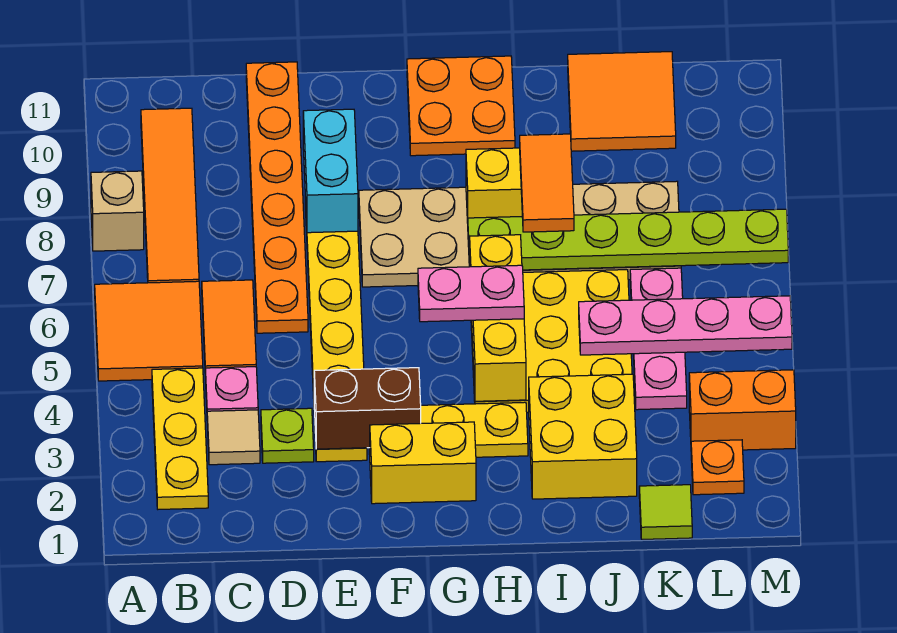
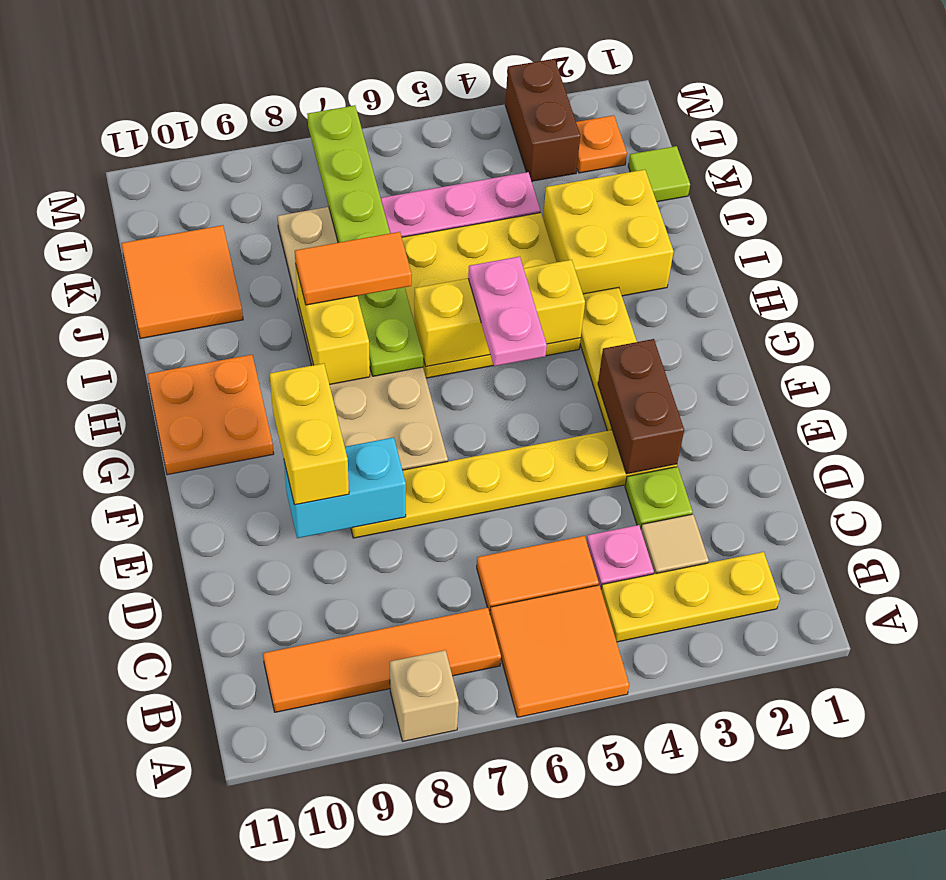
orange 1x6 plate [246,62,308,333] -> none
yellow 1x2 brick [370,422,476,504] -> yellow 1x2 brick moved to [270,363,349,505]
pink 1x4 plate [579,296,792,355] -> none
orange 1x2 brick [689,370,796,450] -> brown 1x2 brick [505,59,580,181]

